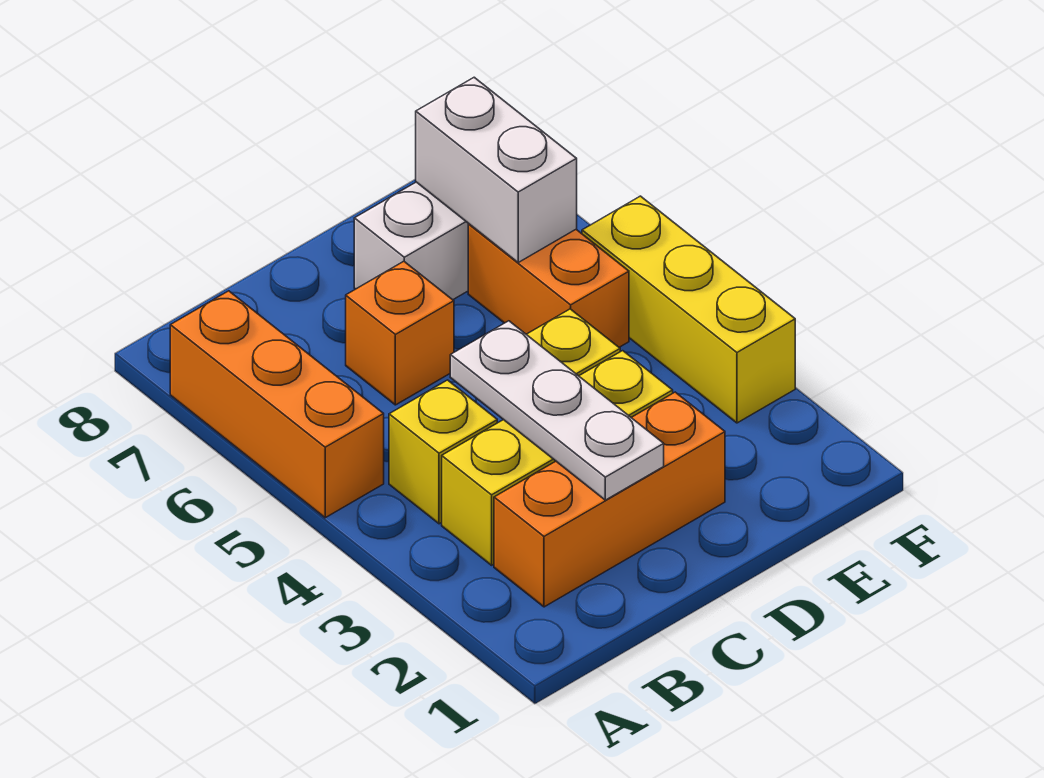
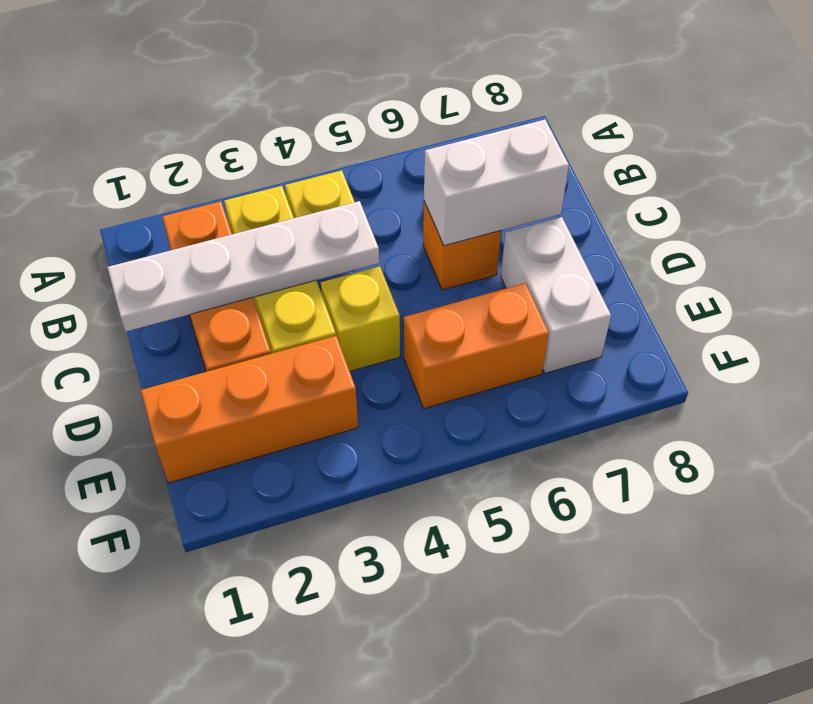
orange 1x3 brick [170,291,384,518] -> orange 1x3 brick moved to [141,336,358,483]
white 1x3 plate [450,321,664,500] -> white 1x4 plate [107,201,379,332]
white 1x2 brick [416,77,577,262] -> white 1x2 brick moved to [424,120,569,246]
yellow 1x3 brick [582,196,795,423] -> none

